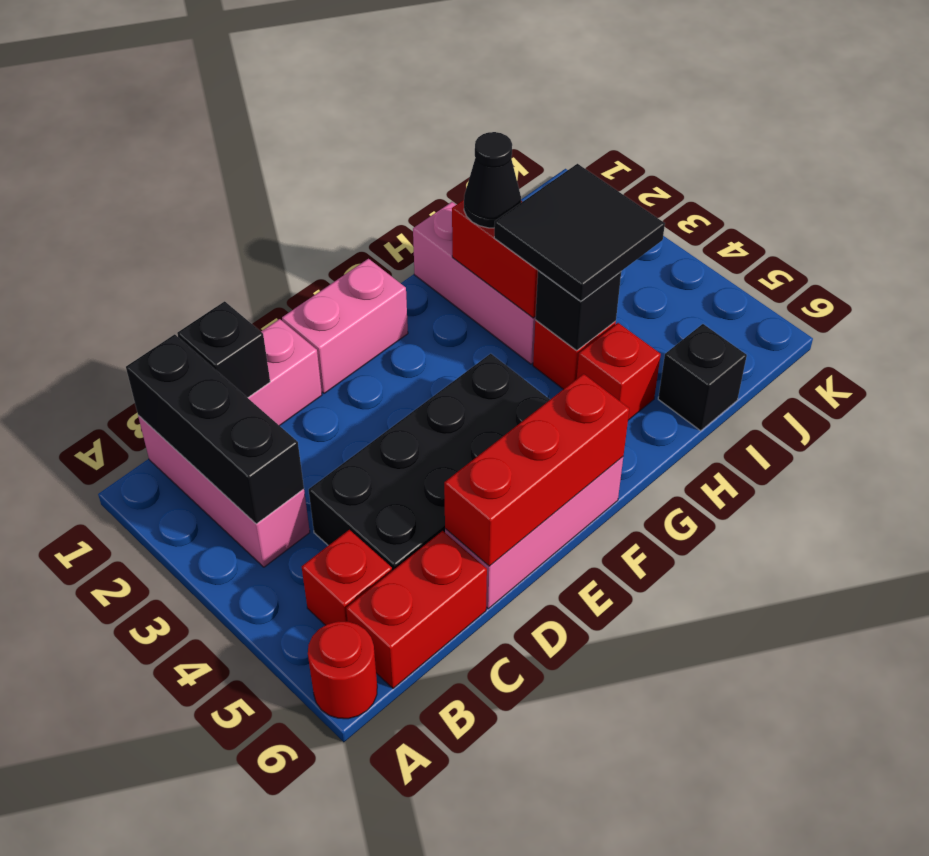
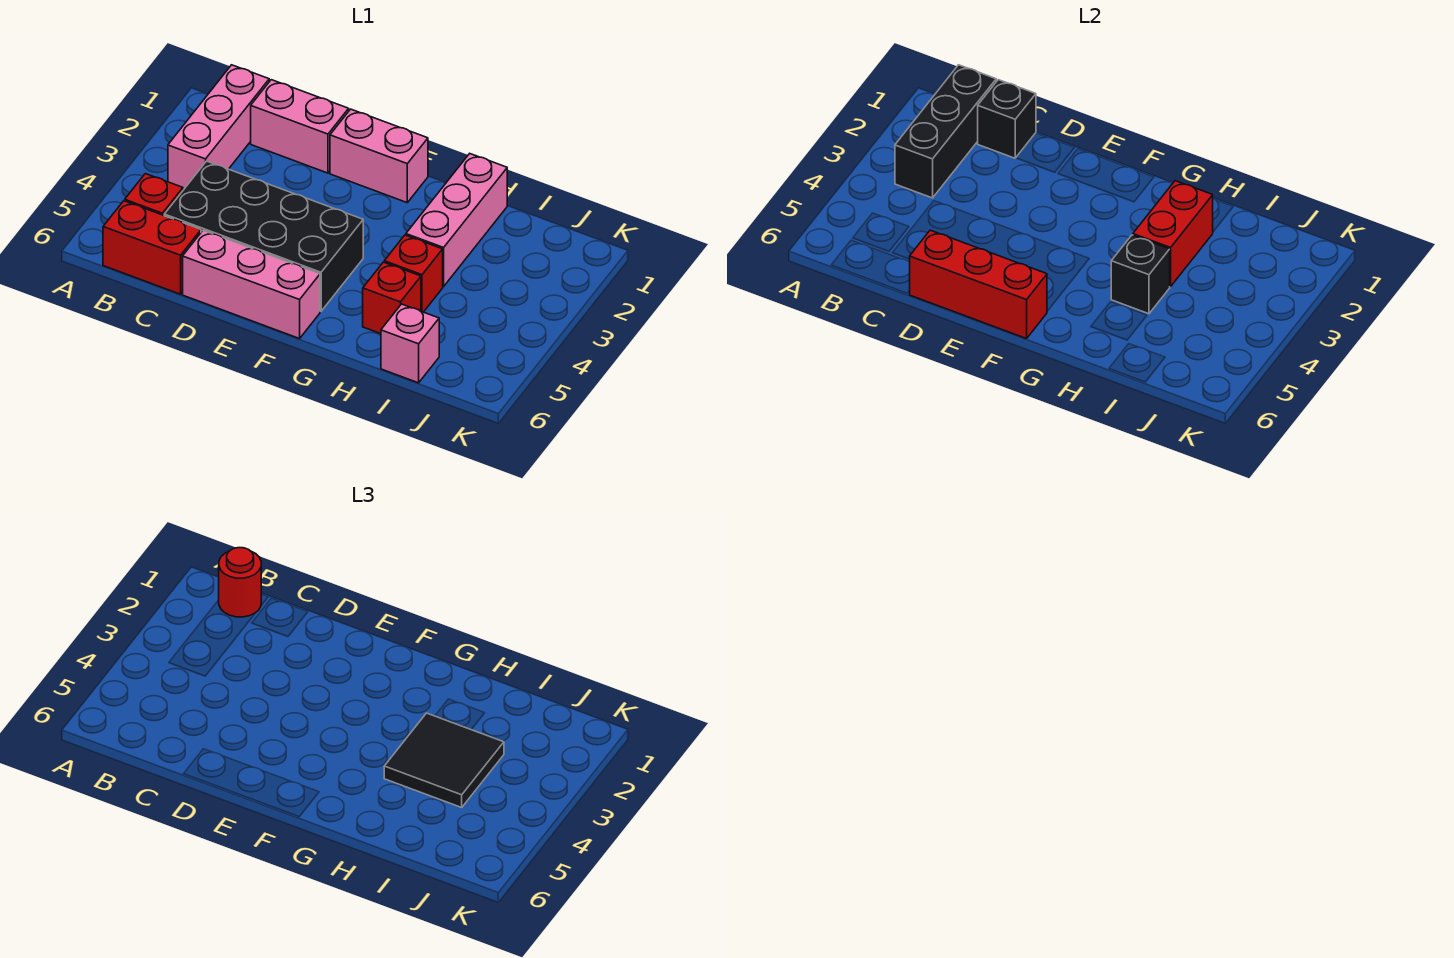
red 1x1 round brick [308,621,377,719] -> red 1x1 round brick moved to [219,548,261,617]
black 1x1 cone [464,132,521,228] -> none
black 1x1 brick [658,324,747,431] -> pink 1x1 brick [381,304,439,383]

